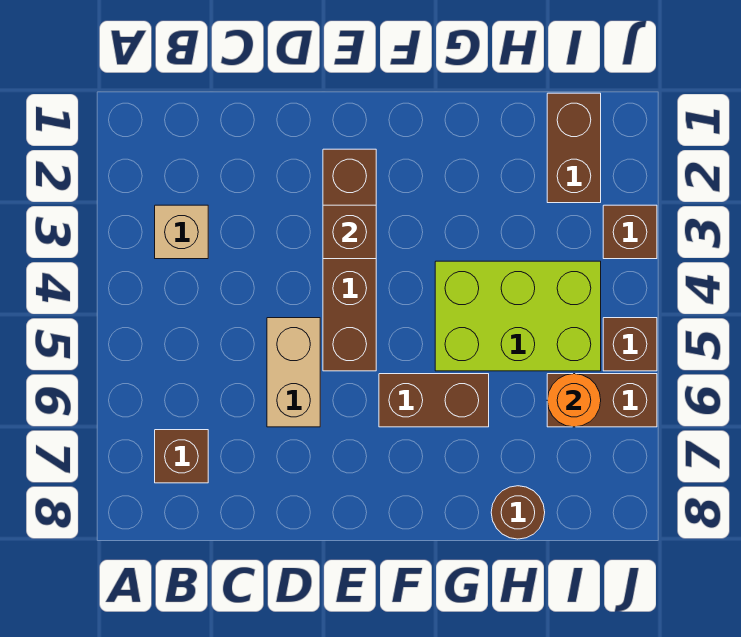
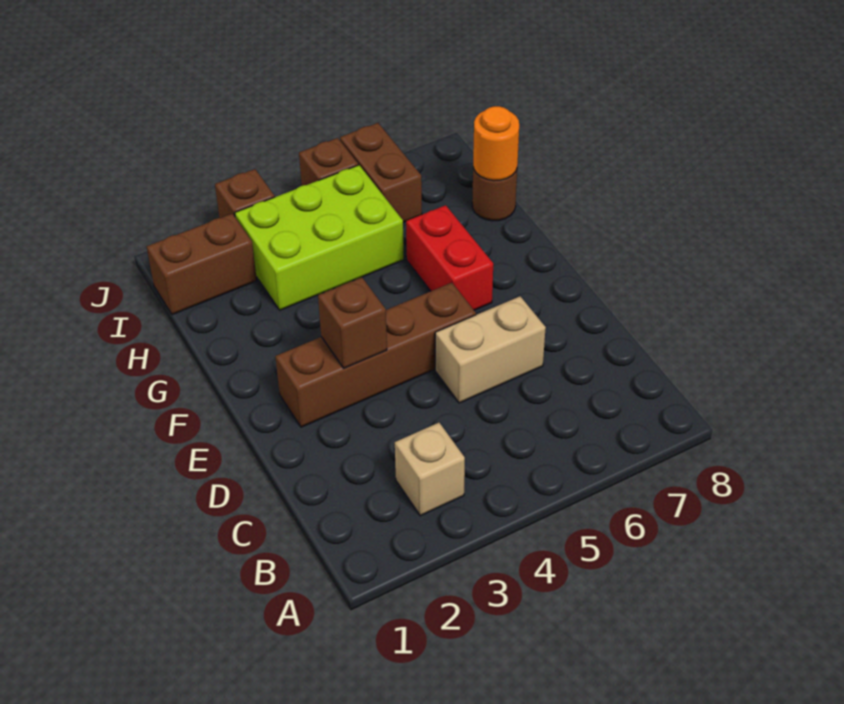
brown 1x1 brick [155,430,208,483] -> none
brown 1x2 brick [379,374,489,427] -> red 1x2 brick [406,205,493,310]
lime 2x3 brick [435,261,601,371] -> lime 2x3 brick turned to [235,165,404,310]
orange 1x1 round brick [547,374,601,427] -> orange 1x1 round brick moved to [473,106,519,181]

